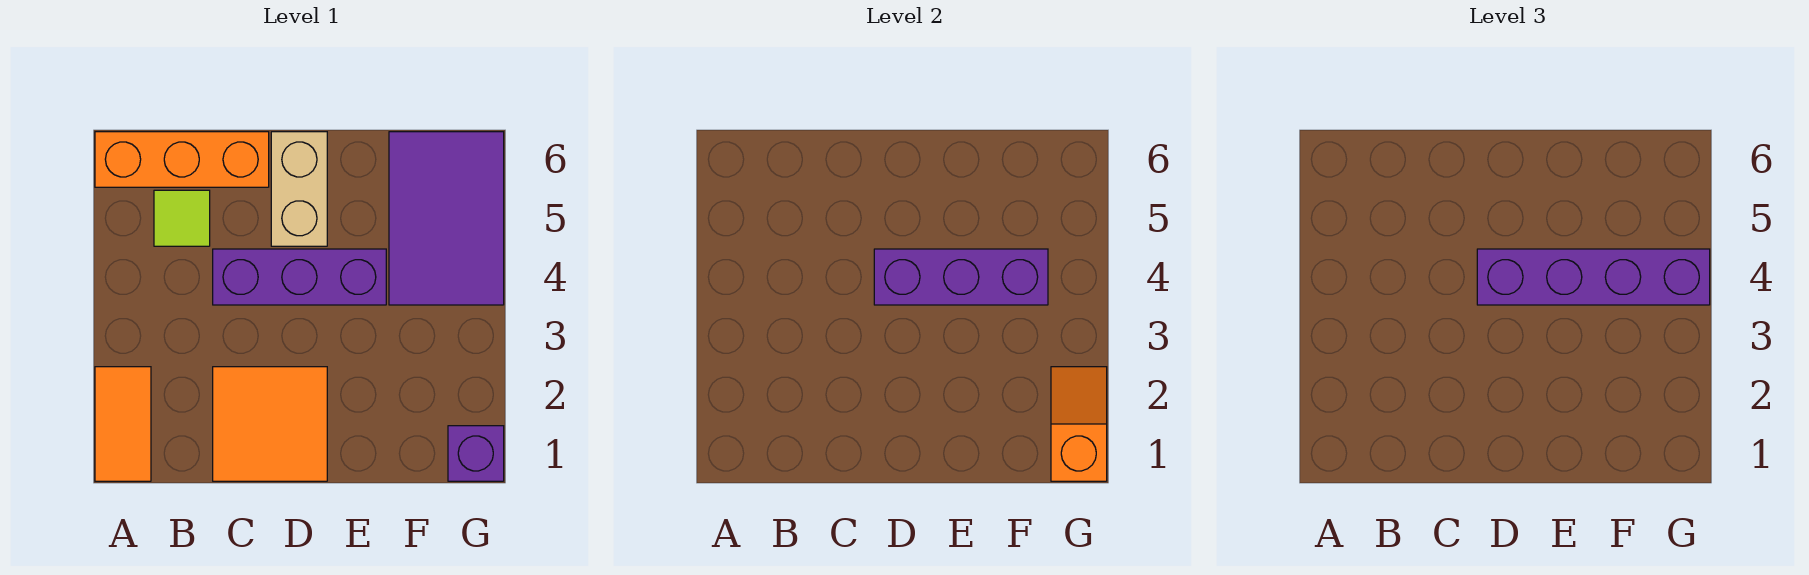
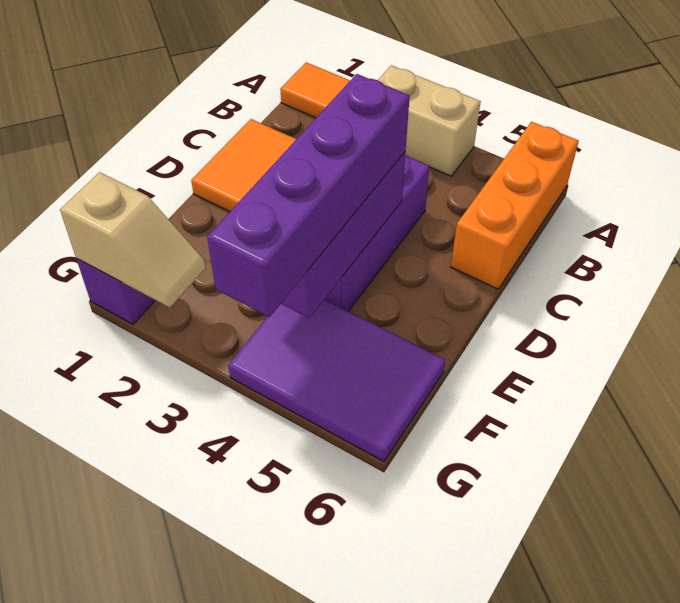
lime 1x1 tile [154,190,210,246] -> none
tan 1x2 brick [271,132,327,246] -> tan 1x2 brick moved to [378,65,481,176]
orange 1x2 slope [1051,367,1107,481] -> tan 1x2 slope [60,172,205,308]

